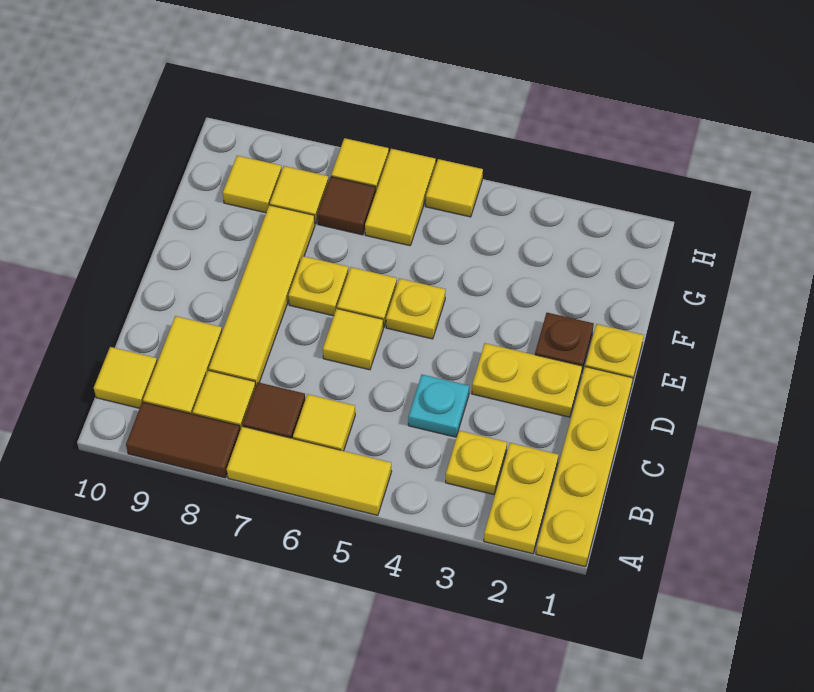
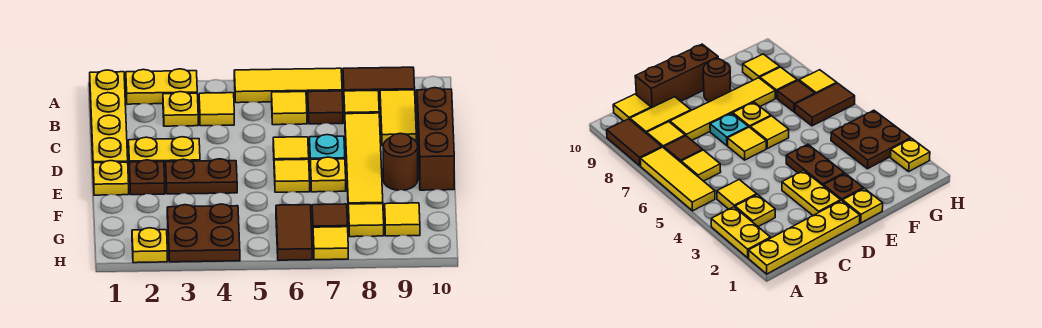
yellow 1x2 plate [484,443,558,554] -> yellow 1x2 plate turned to [126,69,197,104]
cyan 1x1 plate [408,375,469,437] -> cyan 1x1 plate moved to [310,135,345,159]
none -> brown 1x3 brick [417,88,454,190]
none -> brown 1x2 plate [166,159,237,194]
yellow 1x1 plate [386,278,446,339] -> yellow 1x1 plate moved to [132,228,167,263]
none -> brown 1x1 round brick [383,133,418,190]
none -> brown 2x2 plate [167,204,240,262]
yellow 1x2 tile [365,149,436,246] -> brown 1x2 tile [276,205,312,260]
yellow 1x1 tile [426,159,483,217] -> yellow 1x1 tile moved to [199,93,234,126]

